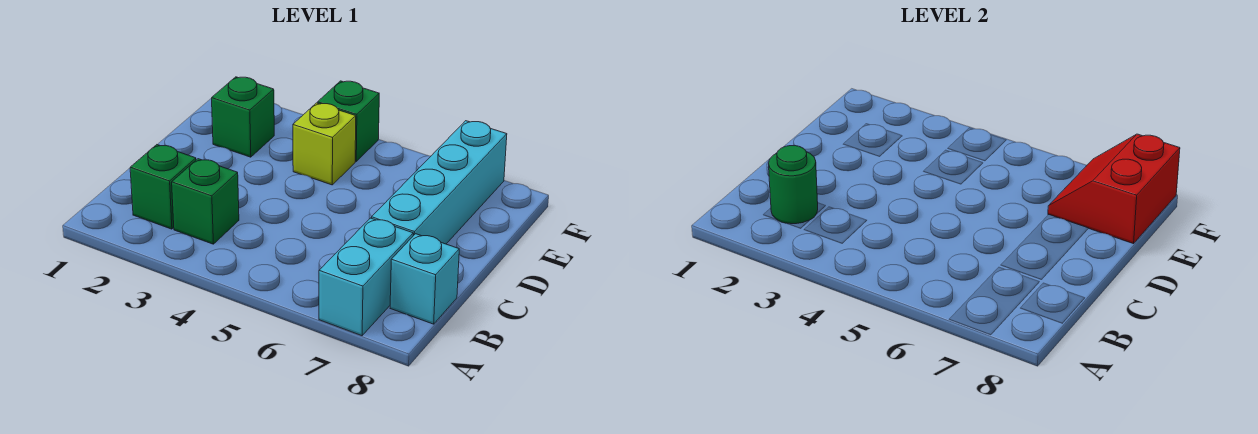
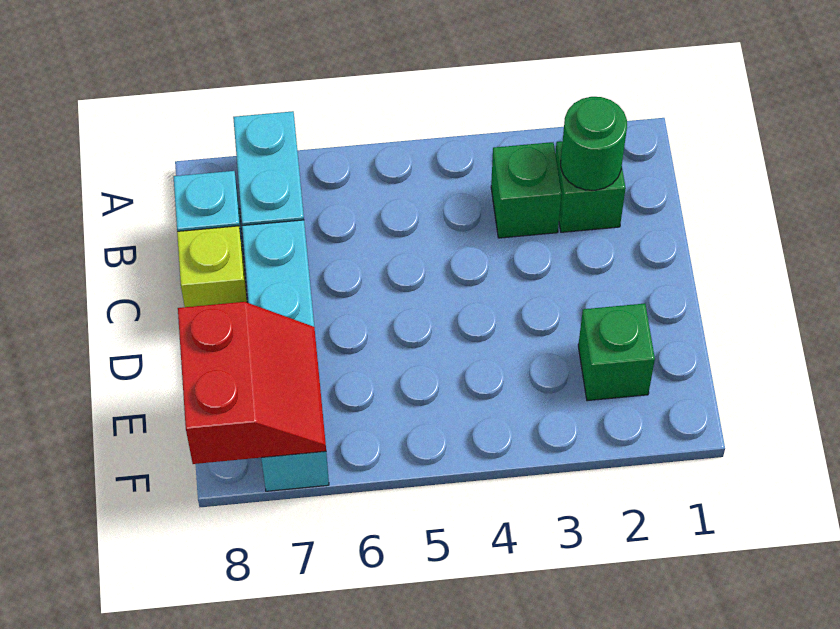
lime 1x1 brick [293,103,356,185] -> lime 1x1 brick moved to [177,226,247,307]
green 1x1 brick [318,81,379,161] -> none

